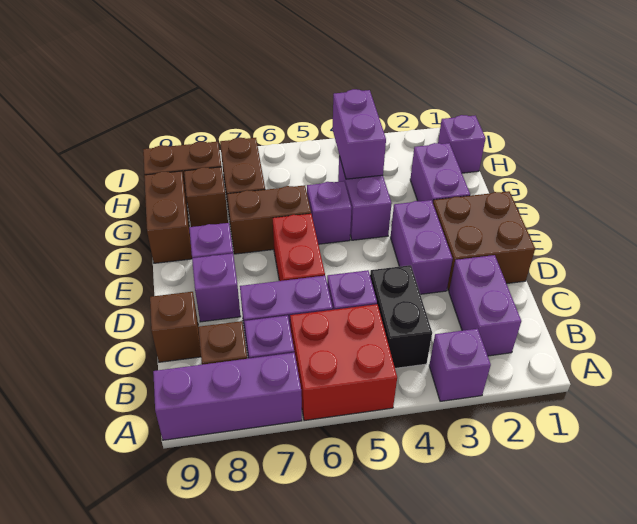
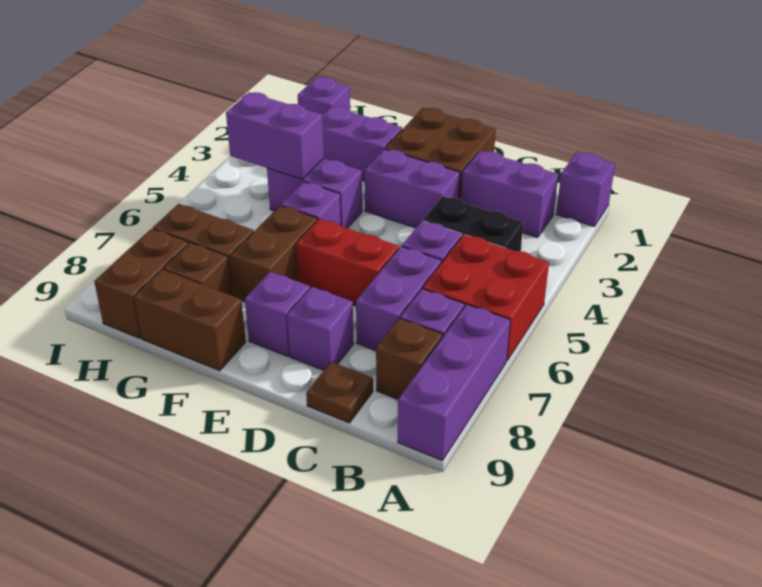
purple 1x1 brick [429,329,491,401] -> purple 1x1 brick moved to [556,152,615,226]
brown 1x1 brick [150,292,201,362] -> brown 1x1 plate [306,362,373,423]

